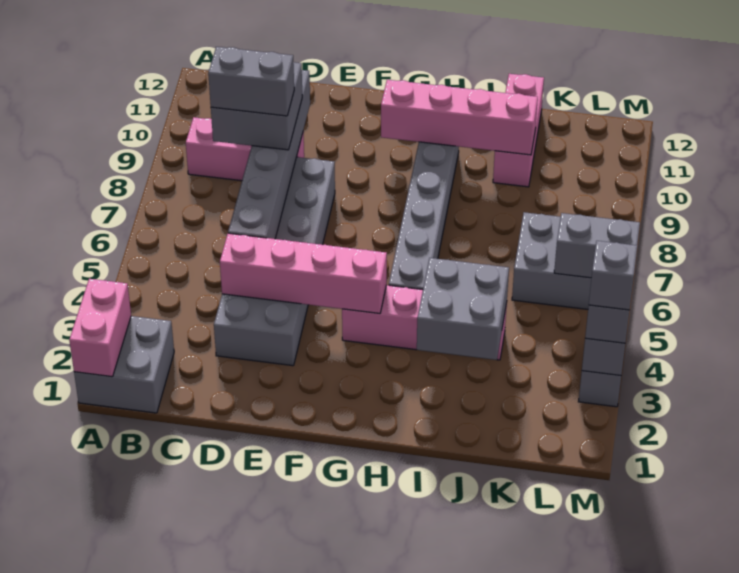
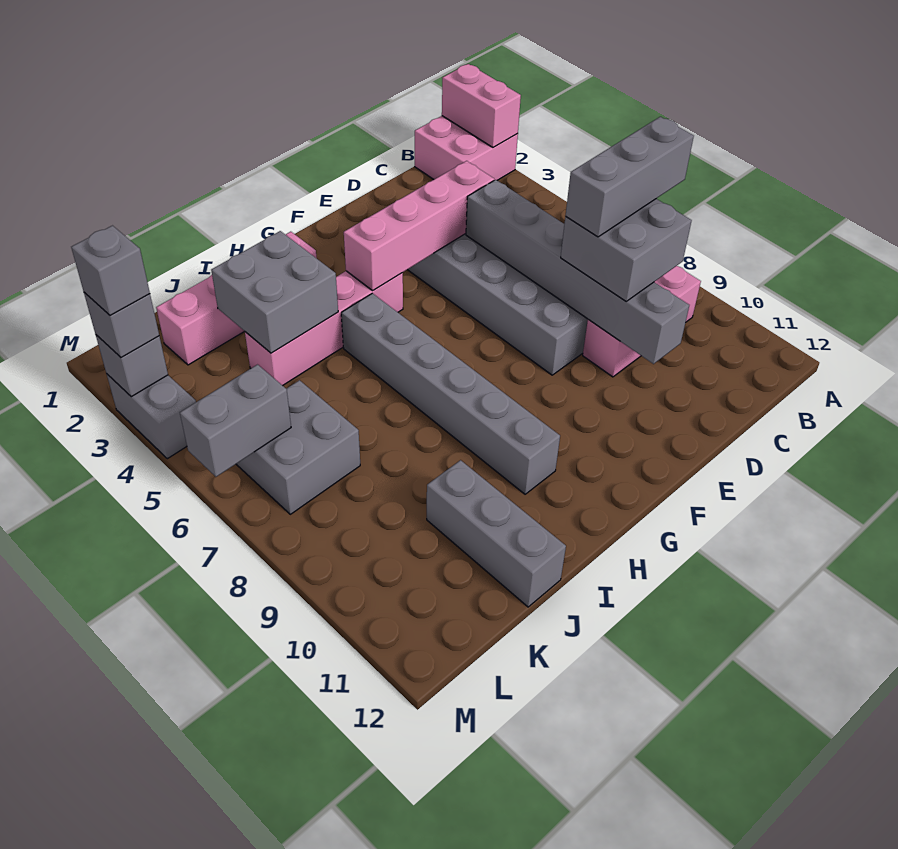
grey 2x2 brick [74,316,174,413] -> pink 2x2 brick [415,116,518,180]
grey 1x2 brick [208,47,294,116] -> grey 1x3 brick [565,117,694,237]
pink 1x4 brick [381,80,538,155] -> pink 1x4 brick moved to [156,232,316,365]
pink 1x3 brick [493,74,544,187] -> grey 1x3 brick [427,460,566,607]

